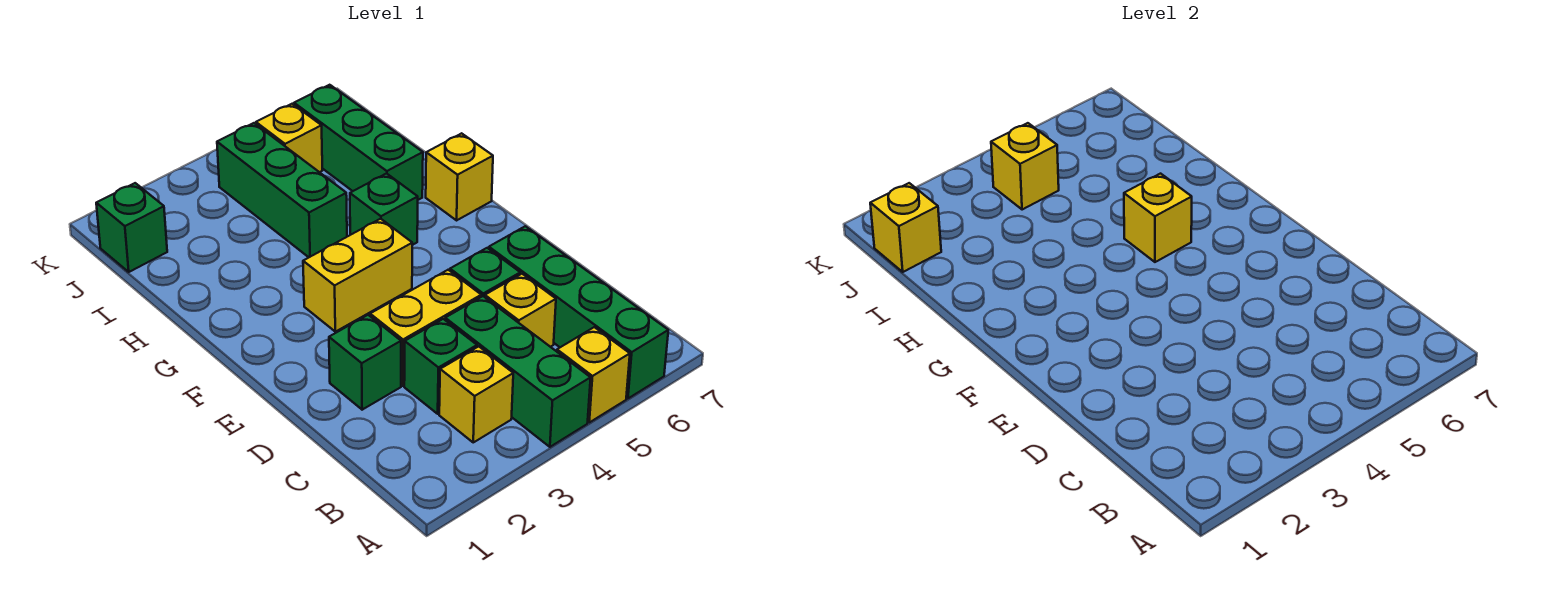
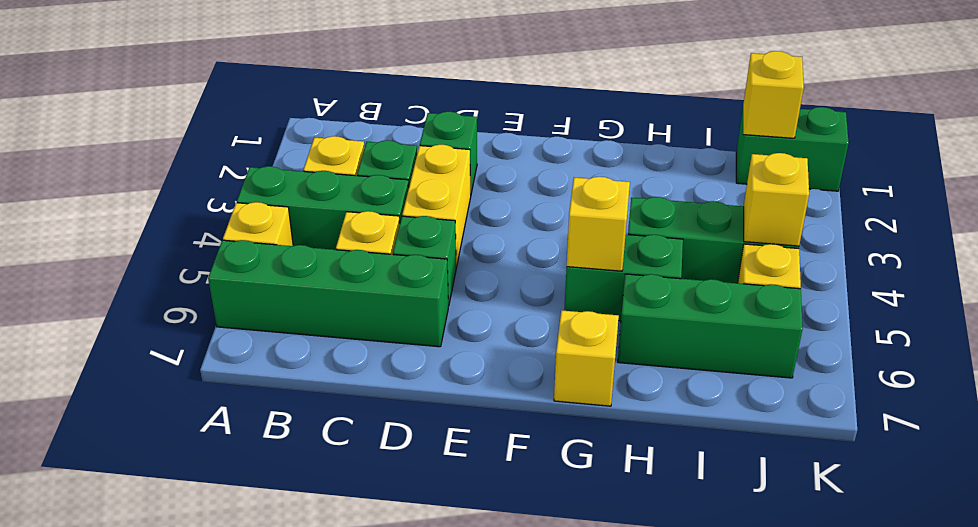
yellow 1x2 brick [303,219,412,332] -> none
green 1x1 brick [350,174,418,245] -> green 1x2 brick [564,234,683,321]
green 1x1 brick [96,183,167,272] -> green 1x2 brick [736,107,849,191]

